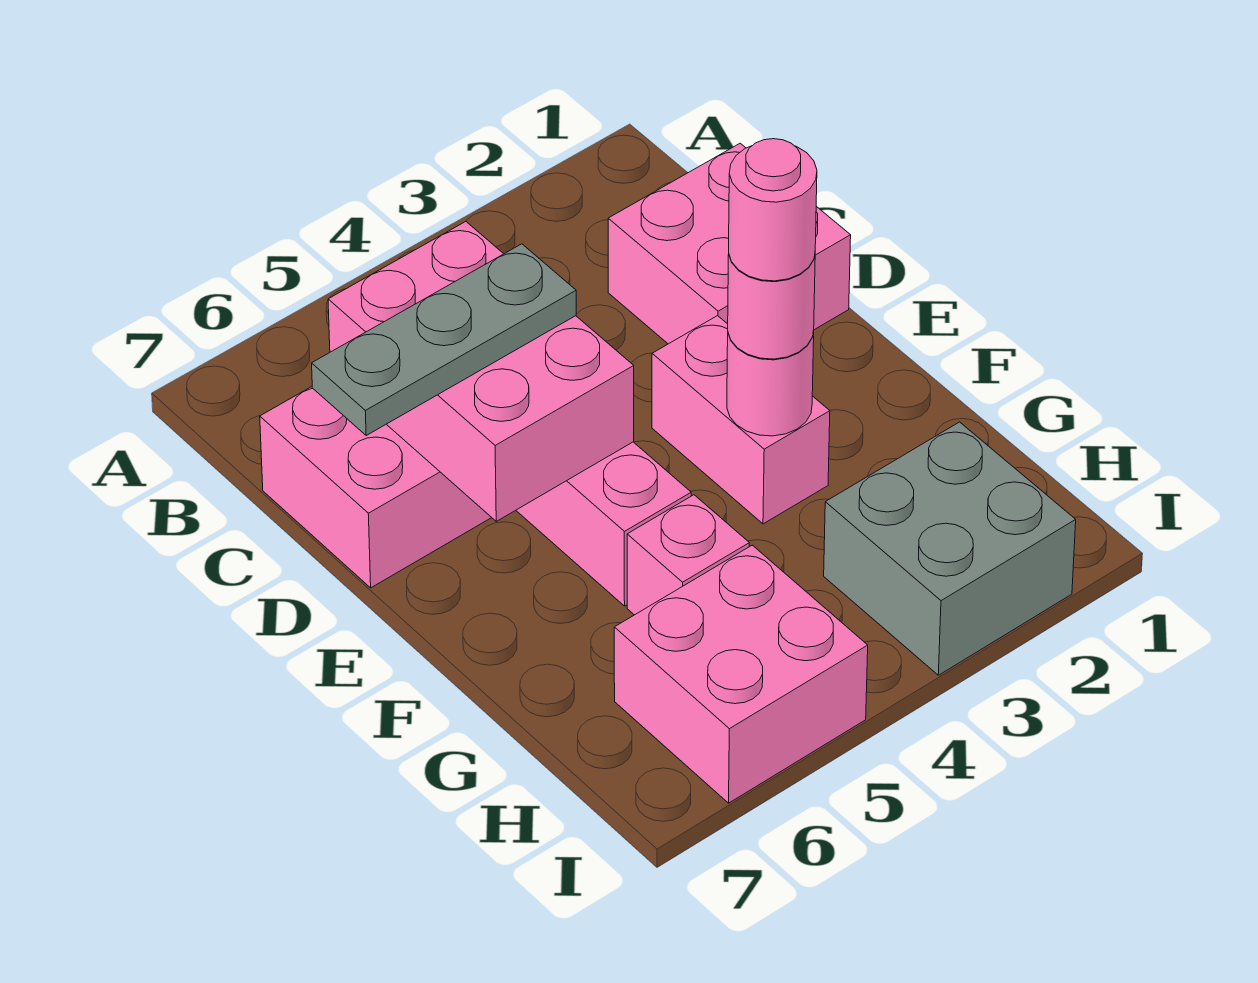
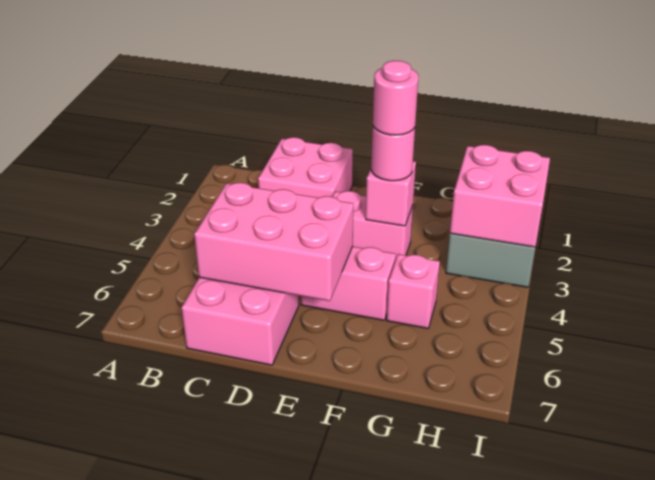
grey 1x3 plate [312,244,576,435] -> none
pink 1x1 round brick [727,331,814,436] -> pink 1x1 brick [366,161,416,226]
pink 2x2 brick [614,545,868,803] -> pink 2x2 brick moved to [450,145,550,247]

